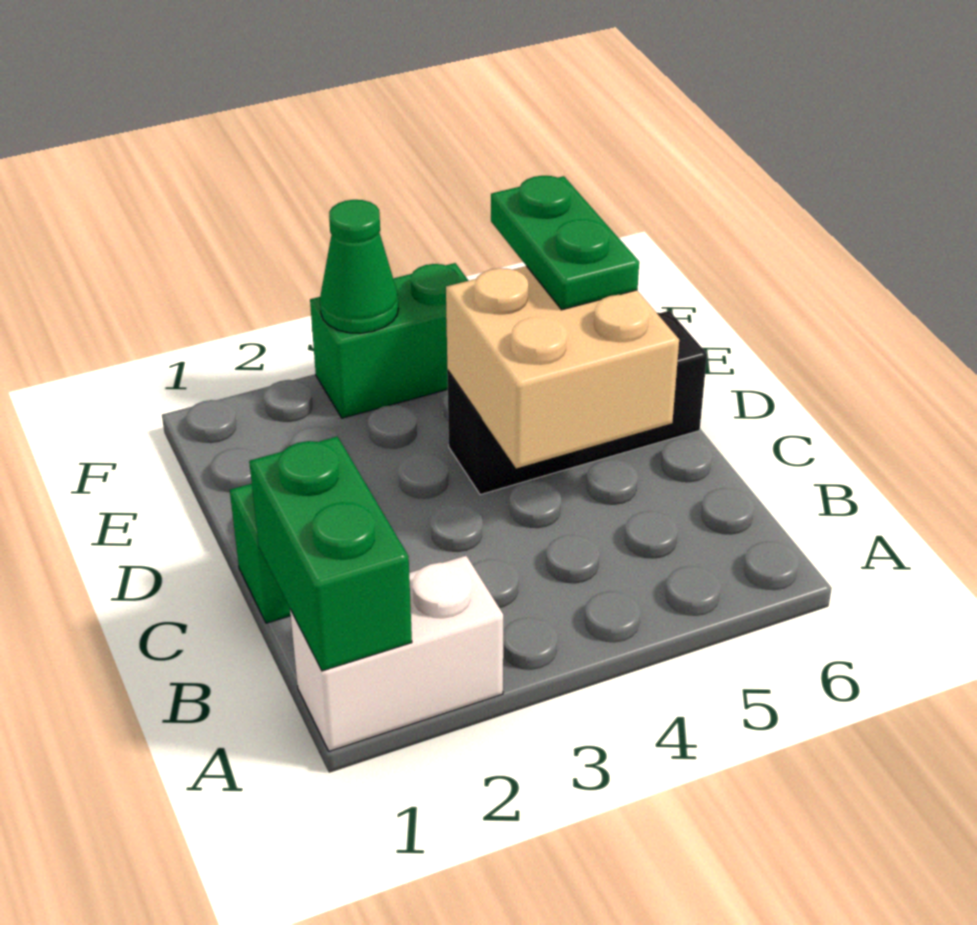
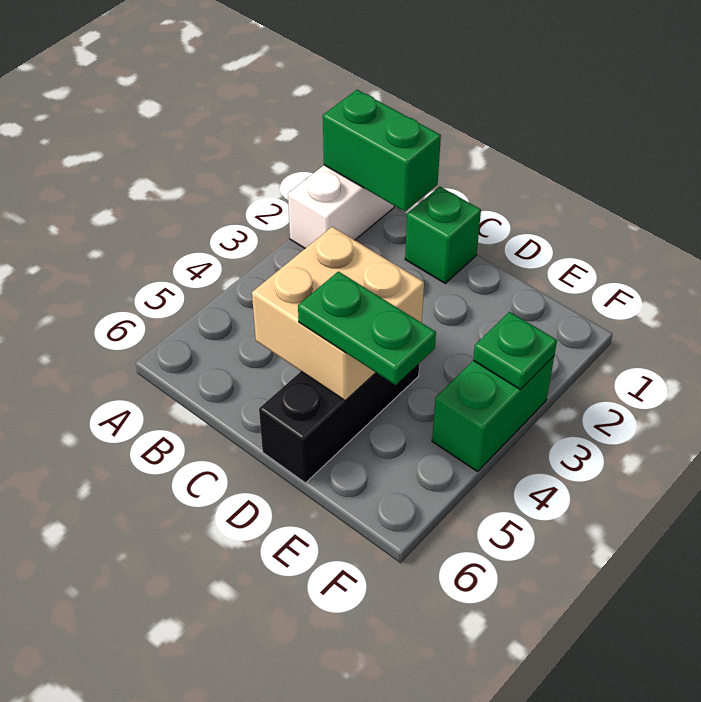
green 1x1 cone [320,200,398,333] -> green 1x1 plate [473,312,557,390]

